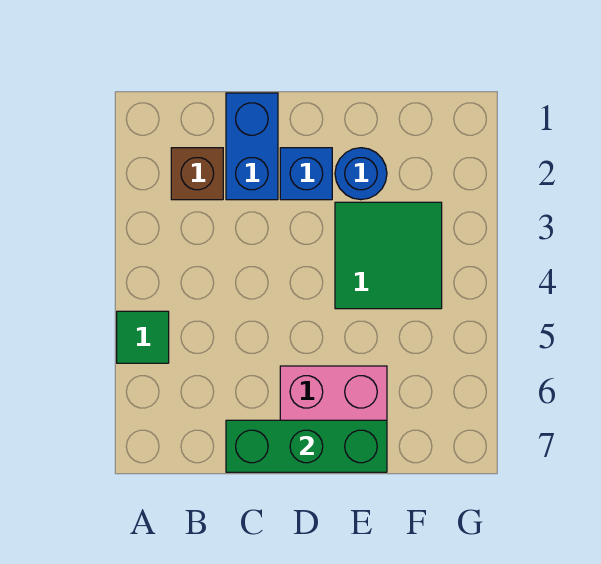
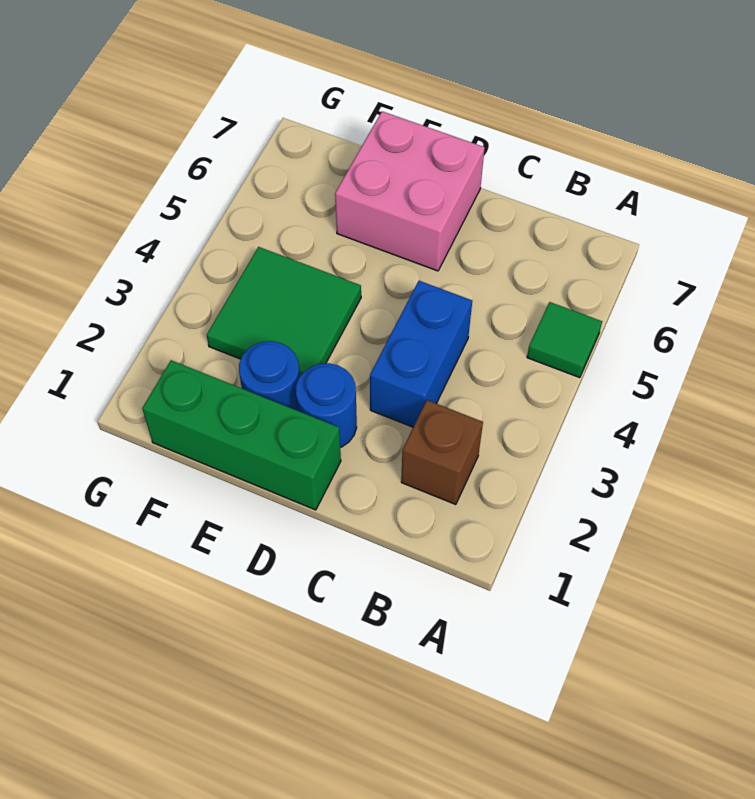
blue 1x2 brick [226,93,278,200] -> blue 1x2 brick moved to [370,281,472,427]
green 1x3 brick [226,420,387,472] -> green 1x3 brick moved to [142,360,341,510]
blue 1x1 brick [280,148,332,200] -> blue 1x1 round brick [296,363,357,447]

